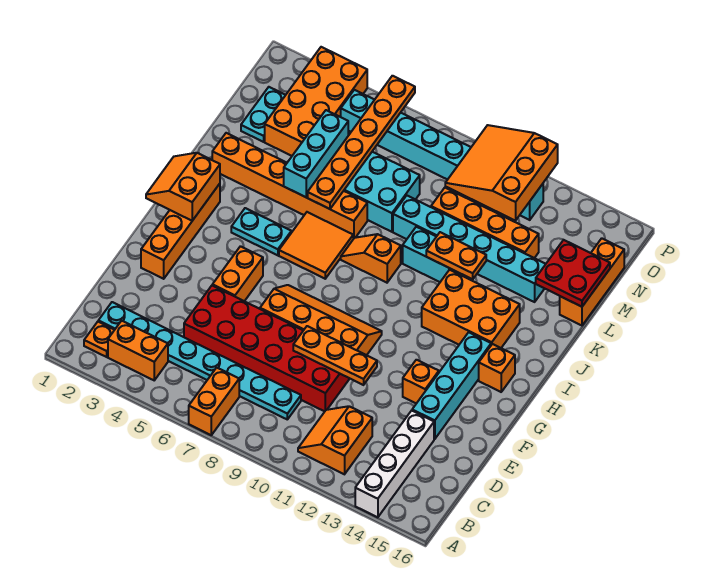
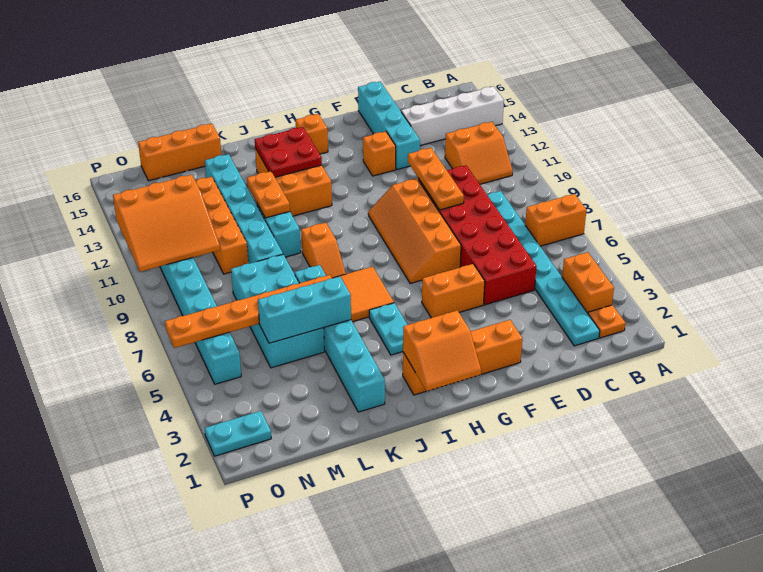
cyan 1x4 brick [412,332,491,439] -> cyan 1x4 brick turned to [358,82,420,170]
orange 1x6 brick [212,133,367,239] -> cyan 1x6 brick [295,265,385,412]
red 2x2 plate [536,240,610,307] -> red 2x2 plate moved to [255,127,322,177]
cyan 1x2 plate [241,87,285,142] -> cyan 1x2 plate moved to [205,411,271,456]
orange 2x4 brick [265,47,367,156] -> none

